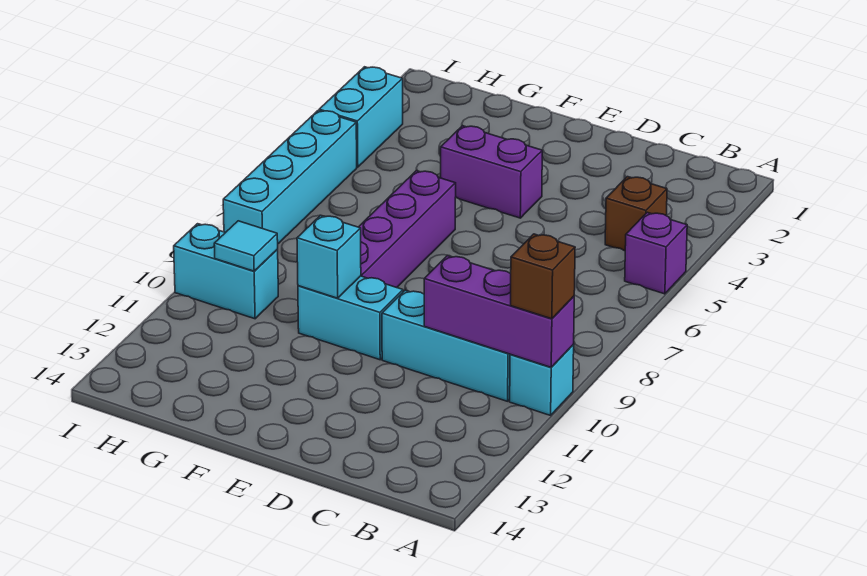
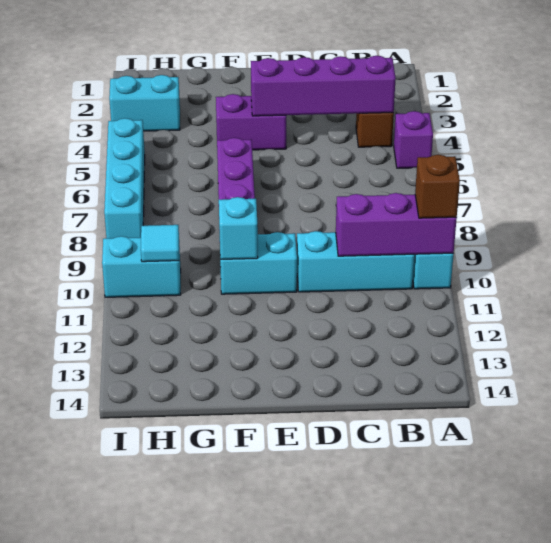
none -> purple 1x4 brick [251,56,396,116]
cyan 1x2 brick [319,67,403,167] -> cyan 1x2 brick turned to [109,75,180,131]

